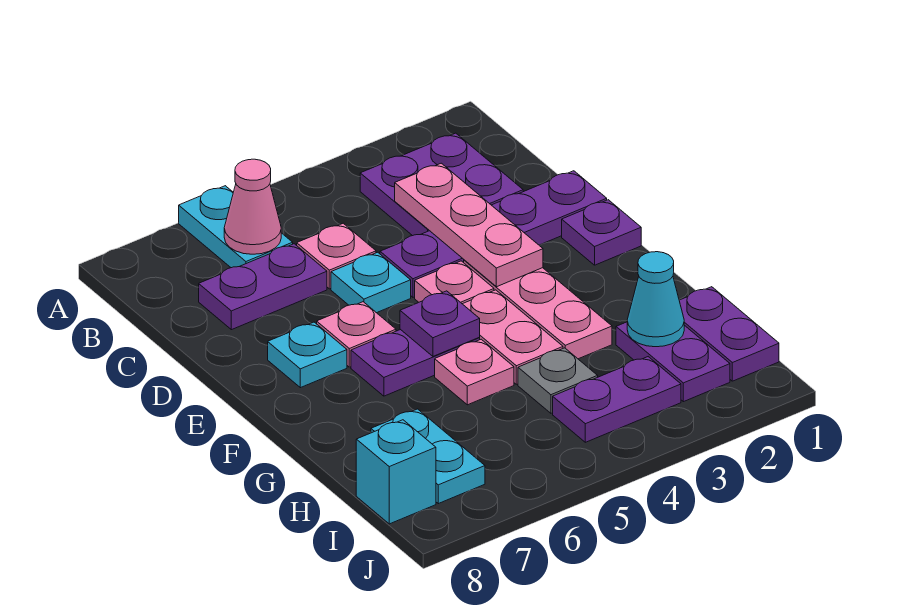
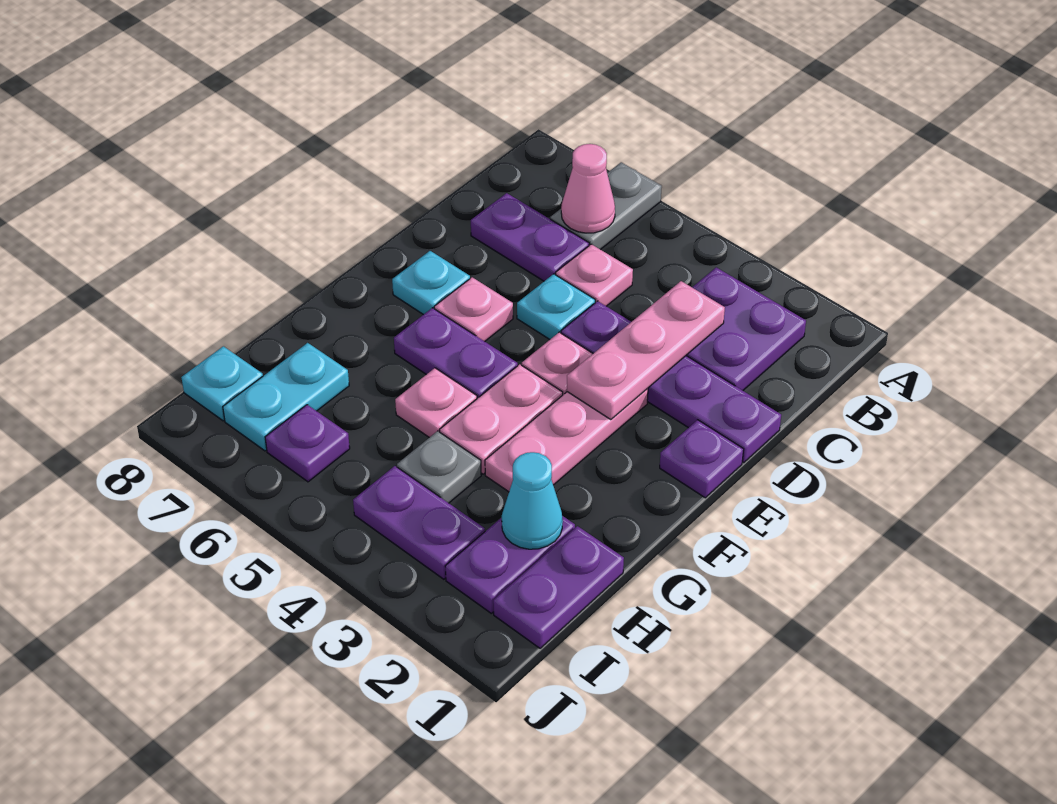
cyan 1x2 plate [179,186,293,268] -> grey 1x2 plate [550,162,662,249]
purple 1x1 plate [400,291,480,356] -> purple 1x1 plate moved to [265,405,350,482]
cyan 1x1 brick [356,420,436,524] -> cyan 1x1 plate [181,346,263,421]

